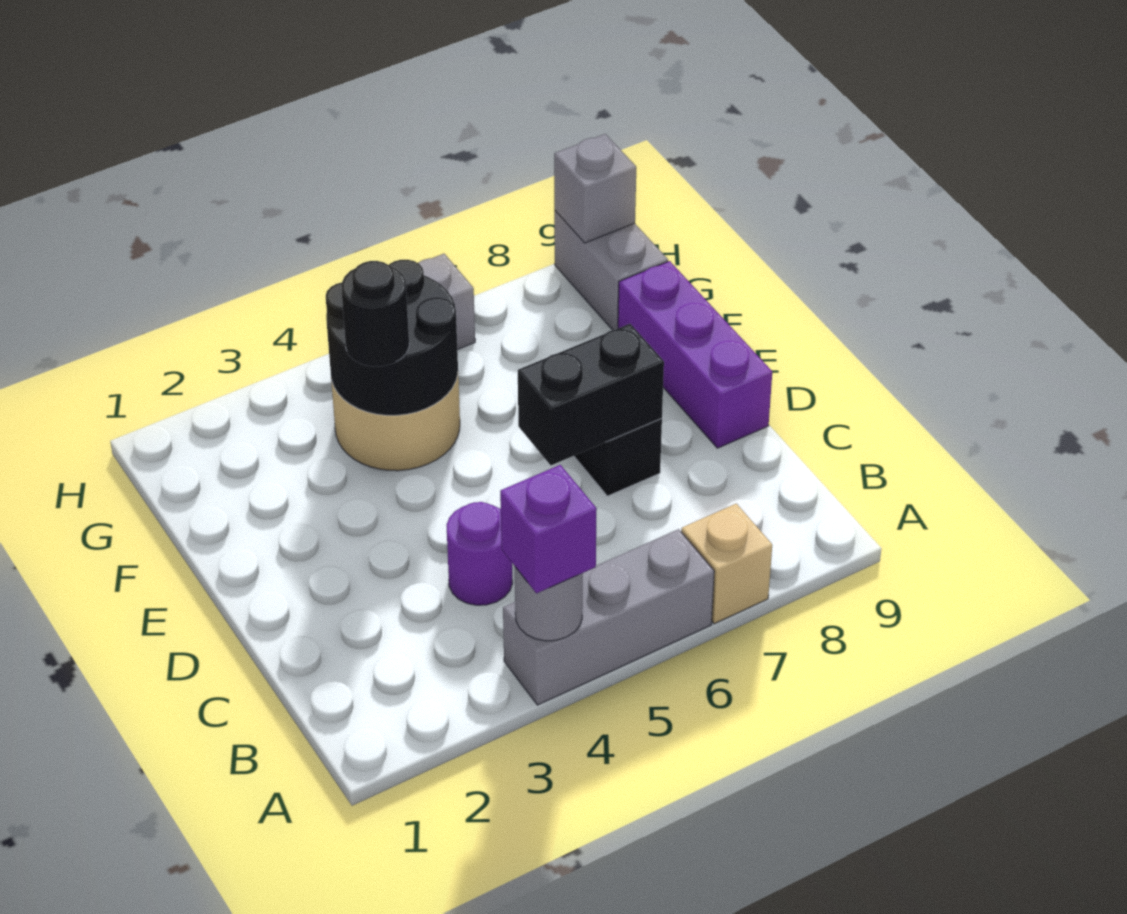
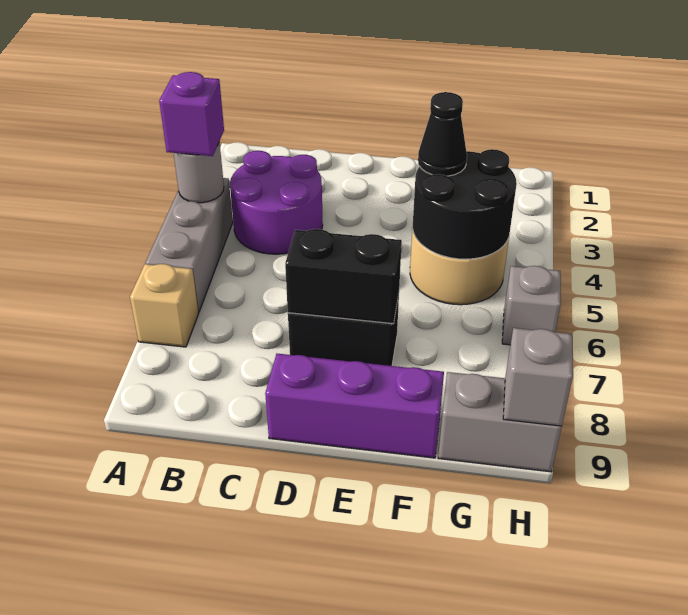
purple 1x1 round brick [446,502,513,605] -> purple 2x2 round brick [230,151,323,254]
black 1x2 brick [518,324,664,465] -> black 1x2 brick turned to [285,229,402,324]
black 1x1 round brick [341,261,409,367] -> black 1x1 cone [418,92,467,176]

